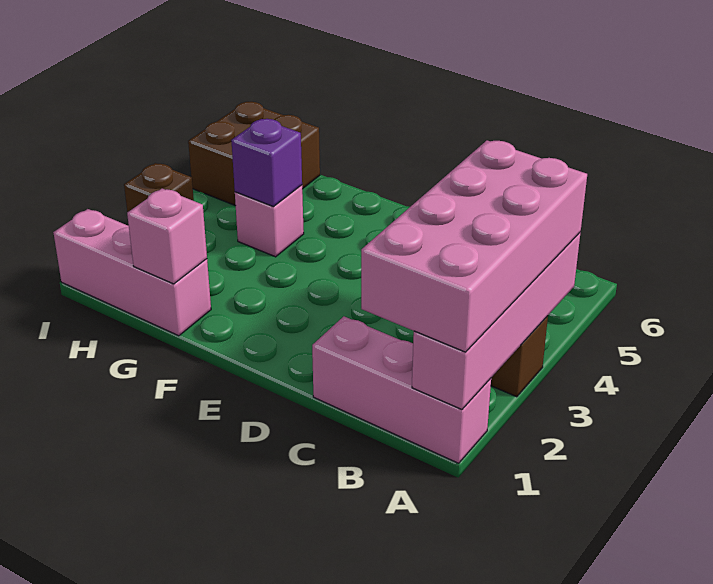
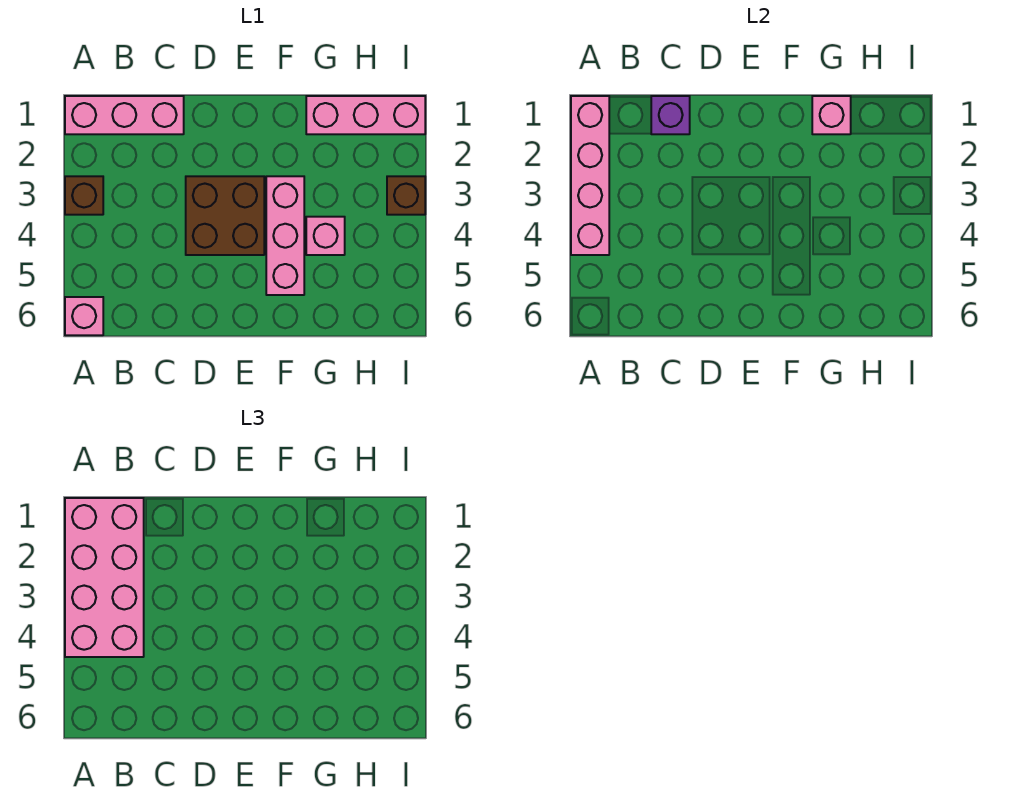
none -> pink 1x1 brick [65,297,103,335]
none -> pink 1x3 brick [266,176,304,295]
purple 1x1 brick [231,119,302,207] -> purple 1x1 brick moved to [651,96,690,134]
brown 2x2 brick [188,102,320,206] -> brown 2x2 brick moved to [186,176,264,255]

